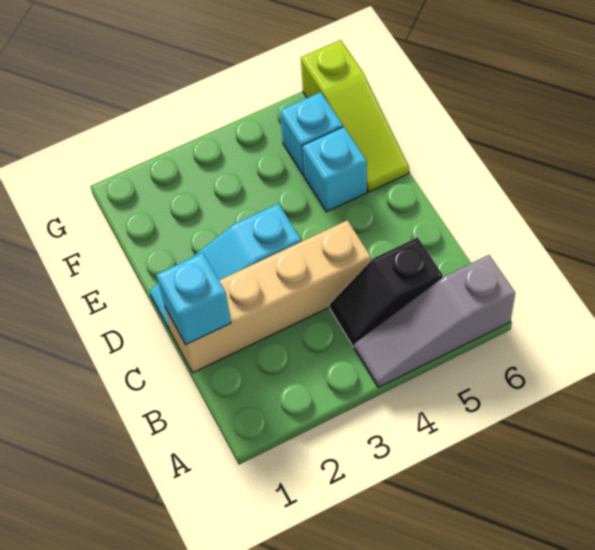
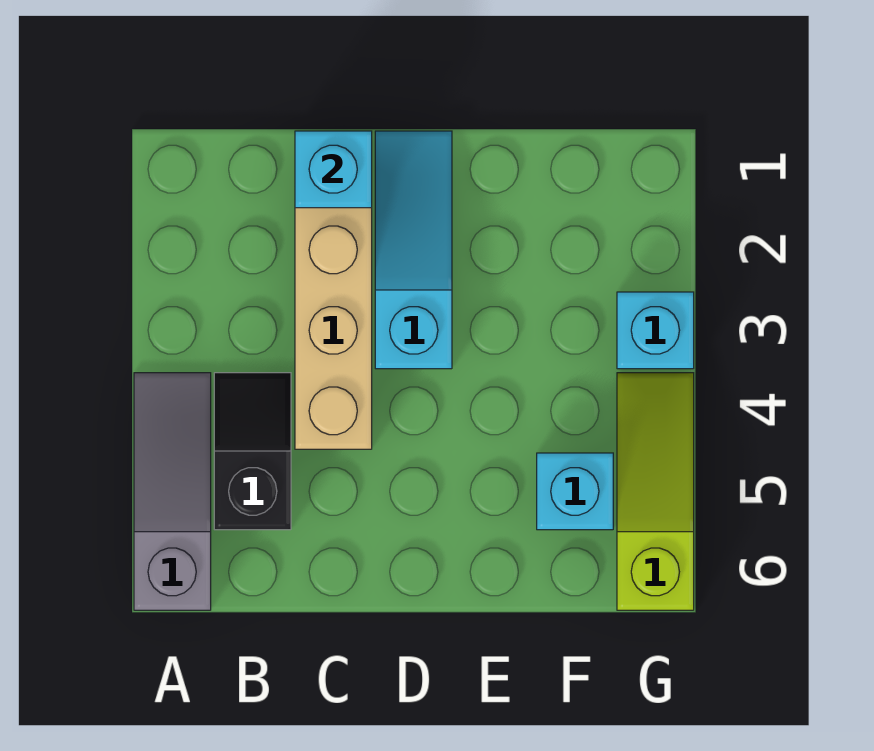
cyan 1x1 brick [302,127,367,212] -> cyan 1x1 brick moved to [617,292,694,369]
lime 1x3 slope [301,40,409,192] -> lime 1x3 slope turned to [617,373,694,610]

